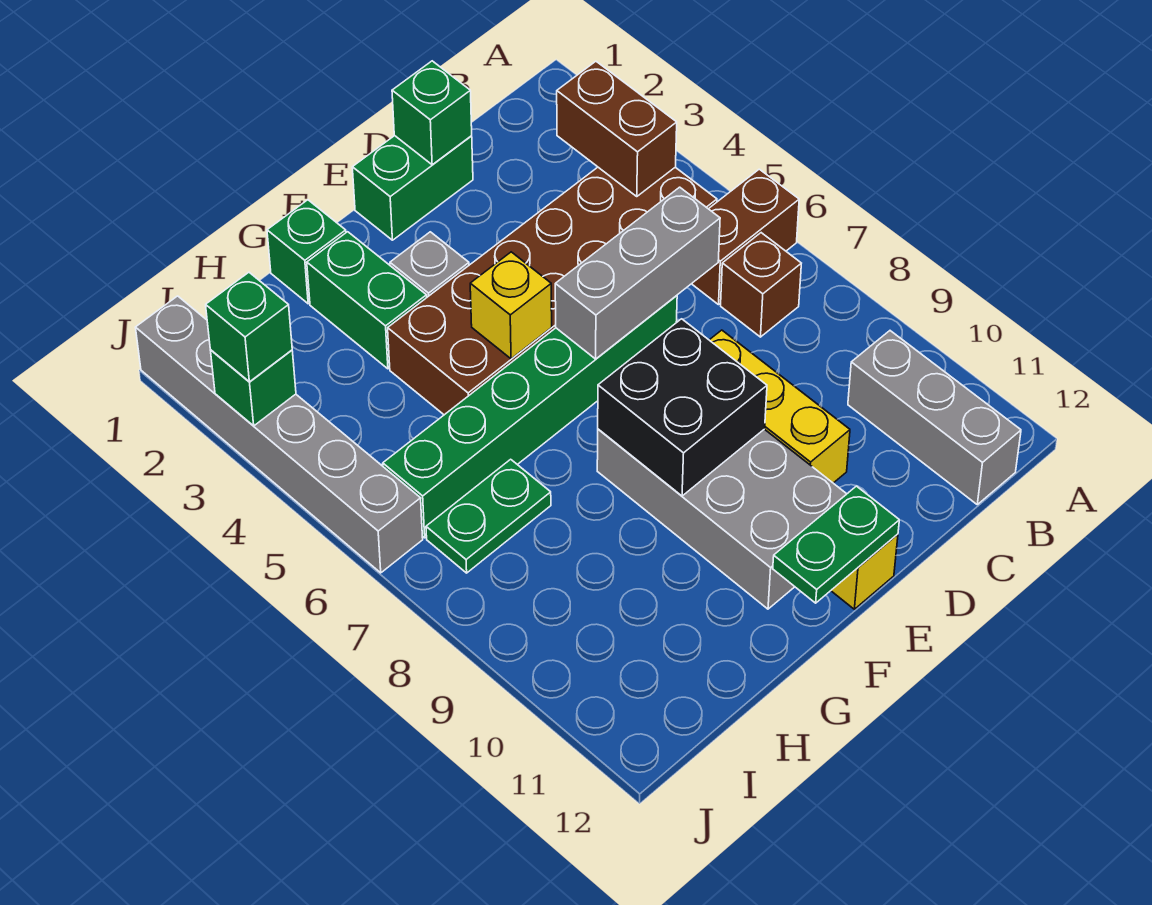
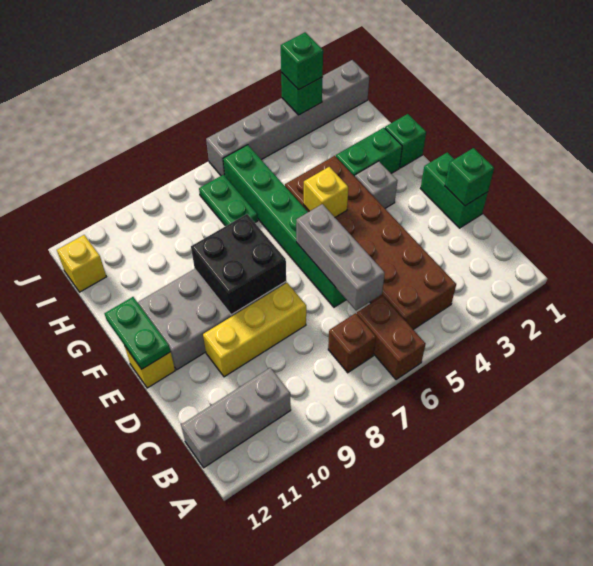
brown 1x2 brick [557,61,677,196] -> none
none -> yellow 1x1 brick [57,235,106,292]

